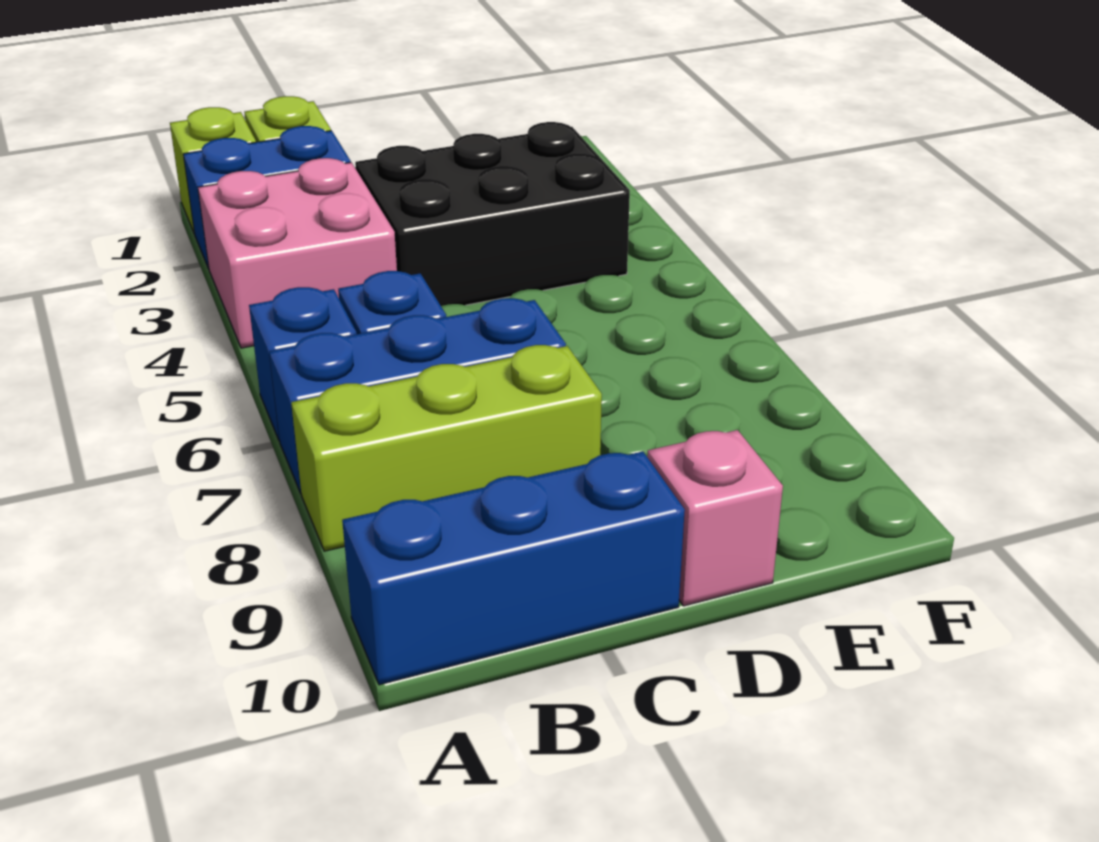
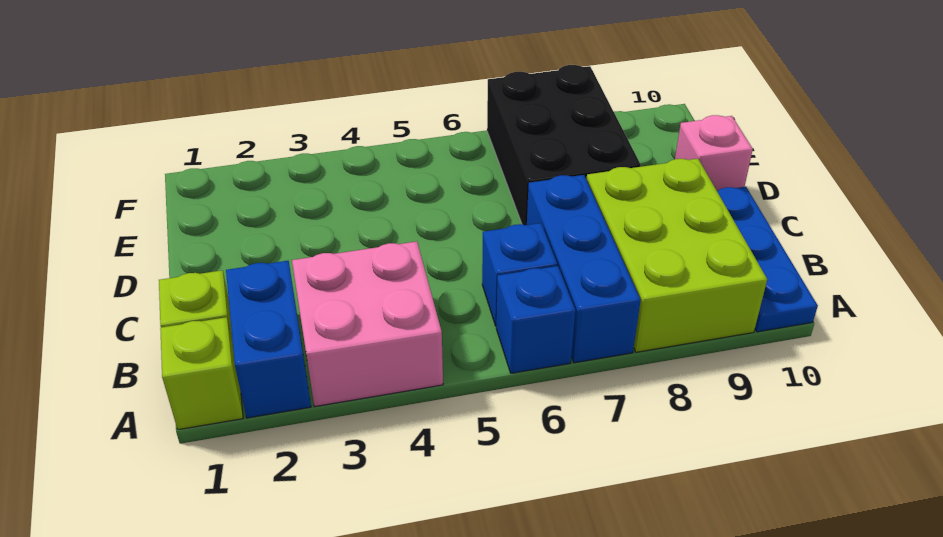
lime 1x3 brick [291,345,602,551] -> lime 2x3 brick [587,159,767,352]
blue 1x3 brick [342,451,685,685] -> blue 1x3 plate [717,187,818,332]
black 2x3 brick [355,122,630,306] -> black 2x3 brick moved to [487,65,641,225]

